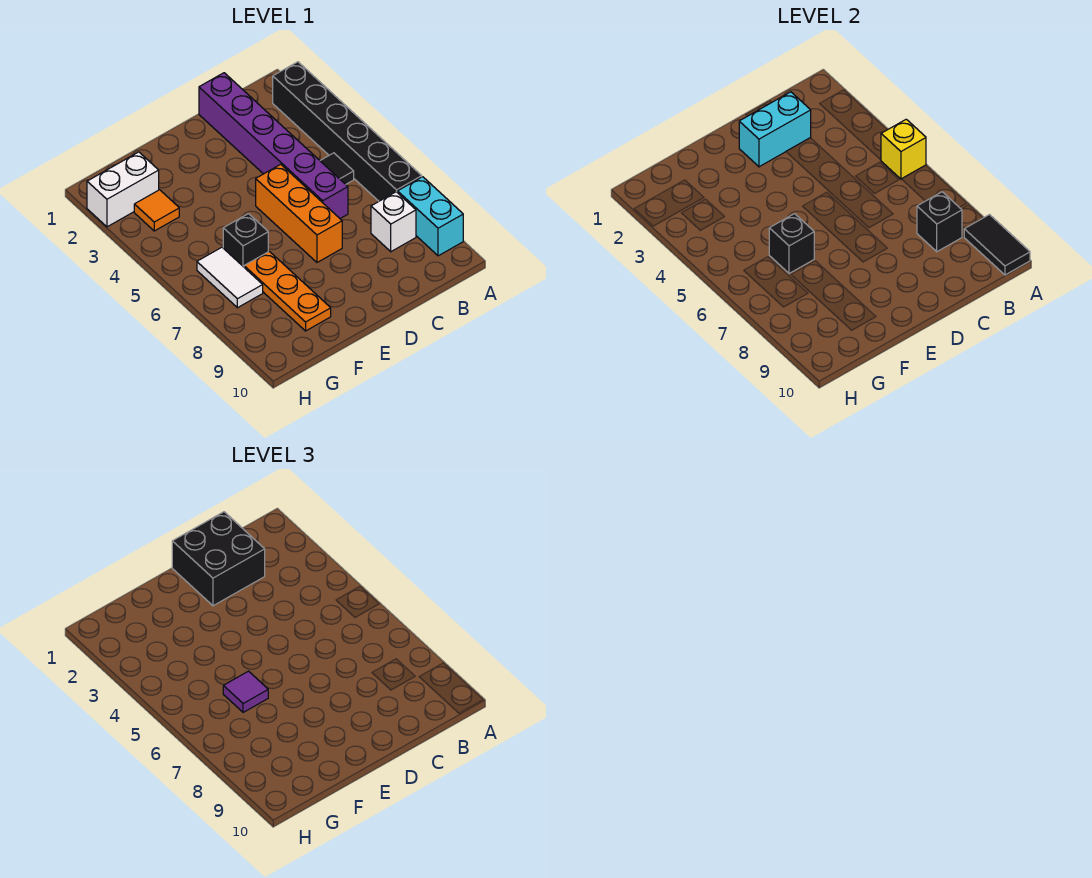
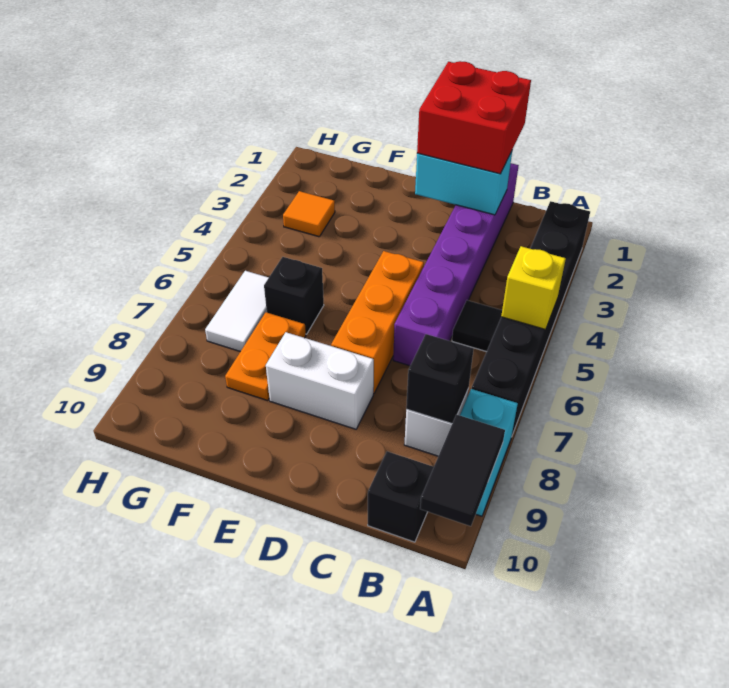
black 2x2 brick [172,512,265,606] -> red 2x2 brick [417,61,531,174]
black 1x1 brick [769,214,814,273] -> black 1x1 brick moved to [368,451,434,542]
purple 1x1 tile [223,671,268,712] -> none
orange 1x3 plate [244,251,331,331] -> orange 1x2 plate [225,312,306,401]
white 1x2 brick [87,152,159,227] -> white 1x2 brick moved to [266,332,374,429]

